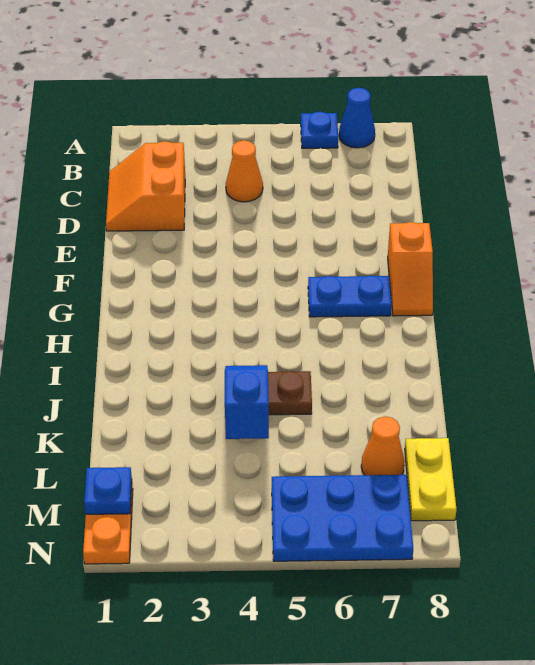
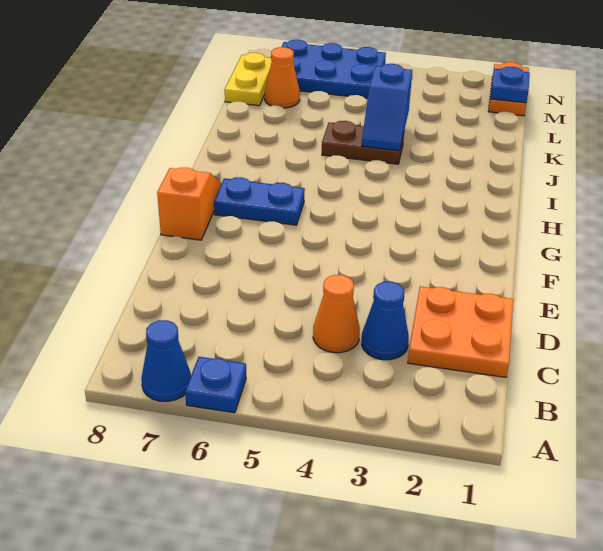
orange 2x2 slope [106,141,185,231] -> orange 2x2 plate [408,286,513,377]
none -> blue 1x1 cone [362,282,409,360]

